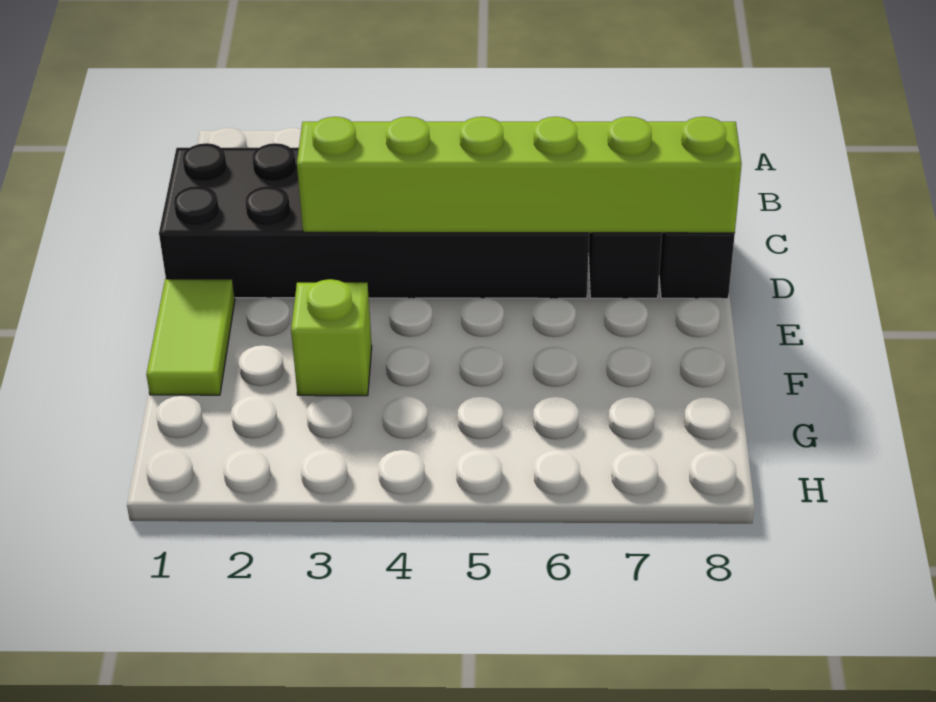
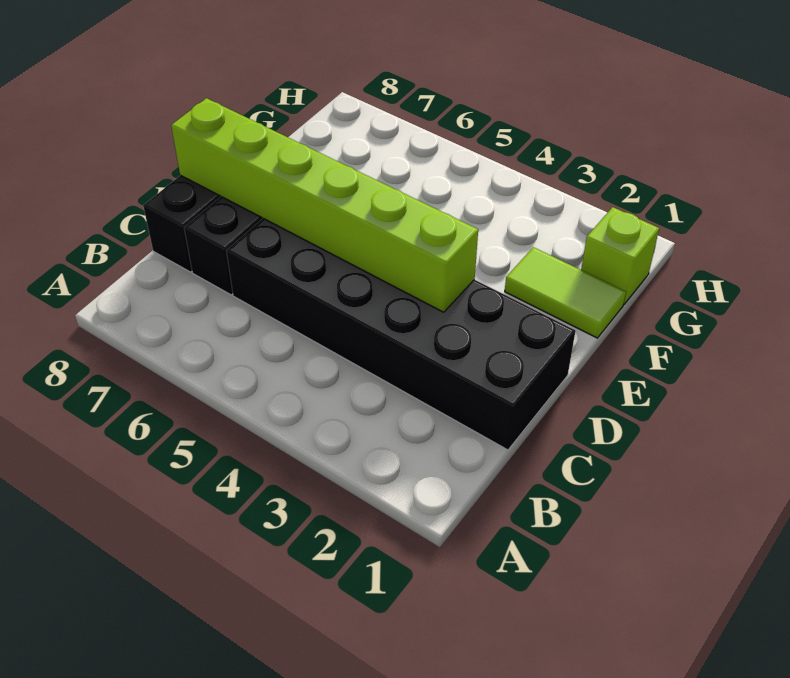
lime 1x2 tile [146,279,235,395] -> lime 1x2 tile turned to [505,247,626,338]
lime 1x1 brick [291,279,372,396] -> lime 1x1 brick moved to [581,207,659,304]

